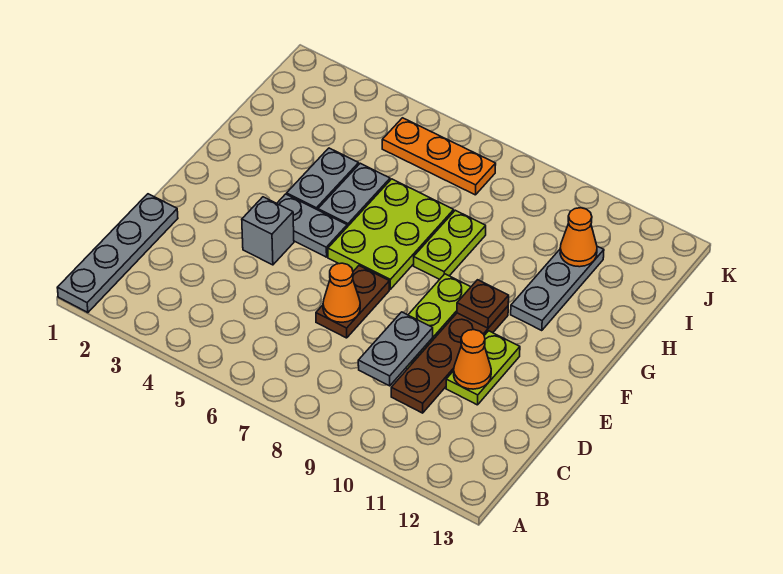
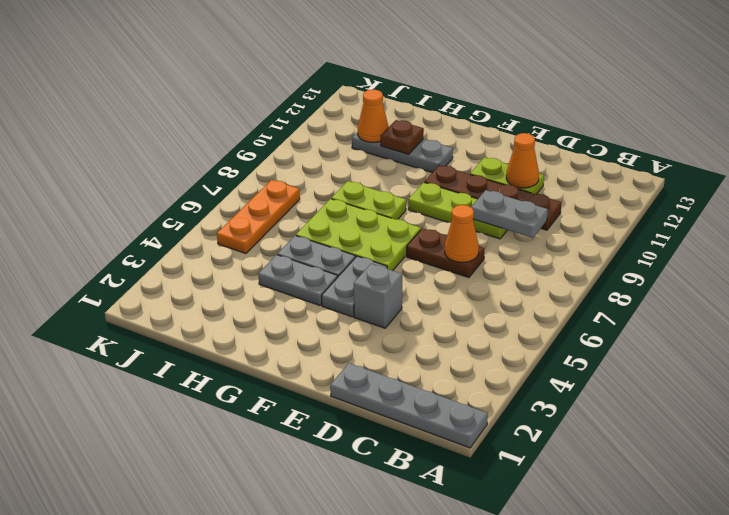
brown 1x1 plate [457,280,509,328] -> brown 1x1 plate moved to [381,120,424,154]

